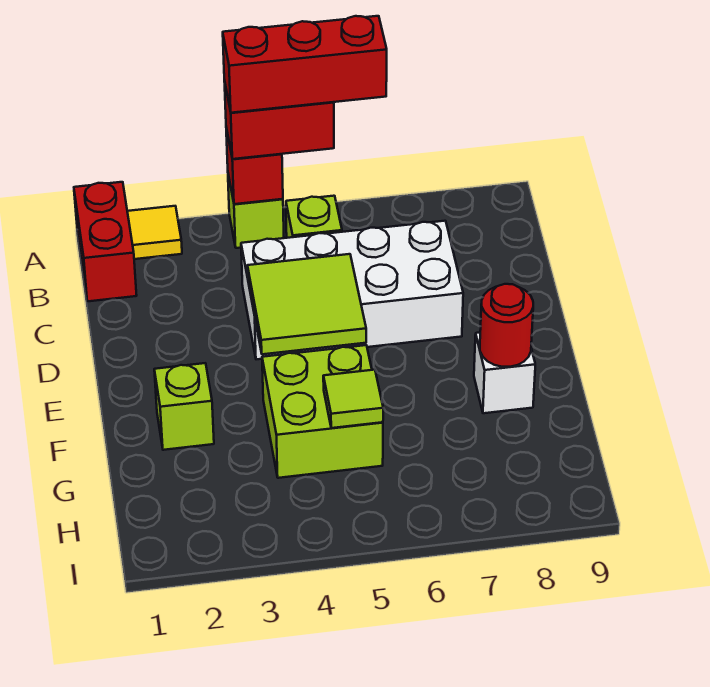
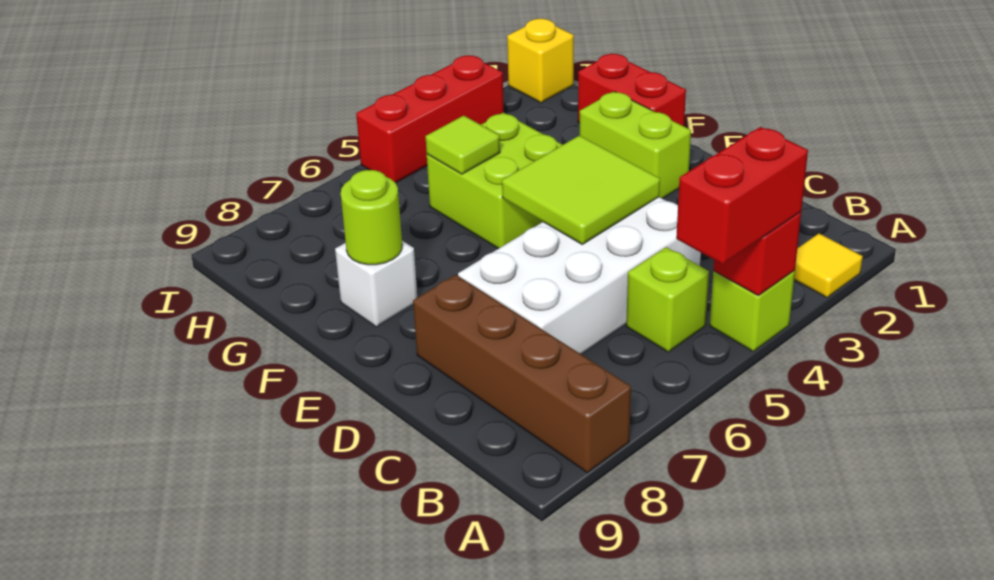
red 1x2 brick [74,182,137,301] -> red 1x2 brick moved to [578,54,686,126]
red 1x3 brick [223,16,387,113] -> red 1x3 brick moved to [356,55,504,183]
none -> brown 1x4 brick [413,275,631,473]
lime 1x1 brick [154,363,214,450] -> lime 1x2 brick [580,91,691,199]
red 1x1 round brick [480,284,533,367] -> lime 1x1 round brick [341,170,402,265]
none -> yellow 1x1 brick [507,19,574,103]

